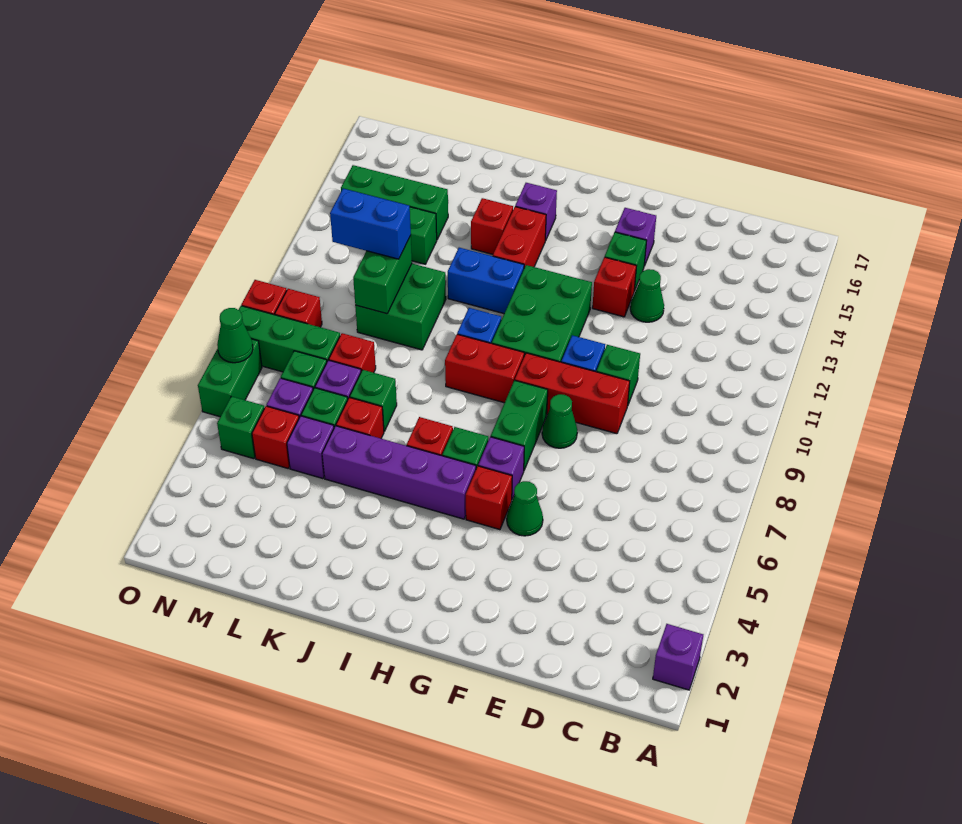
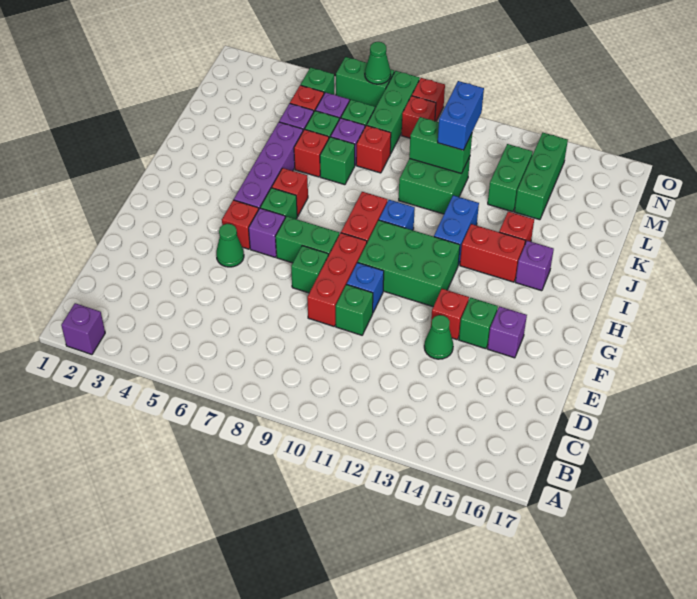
green 1x1 cone [542,394,577,448] -> green 1x1 brick [291,246,328,293]

